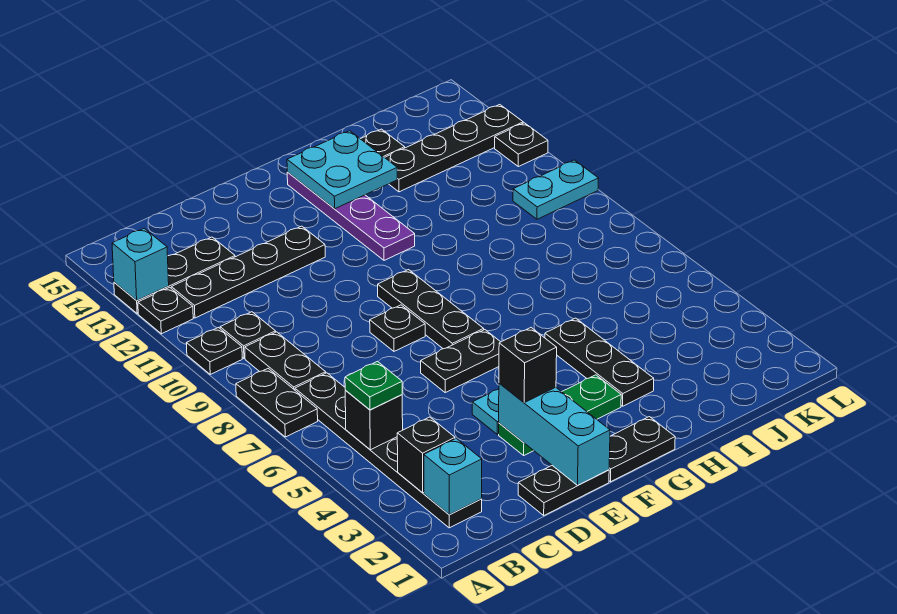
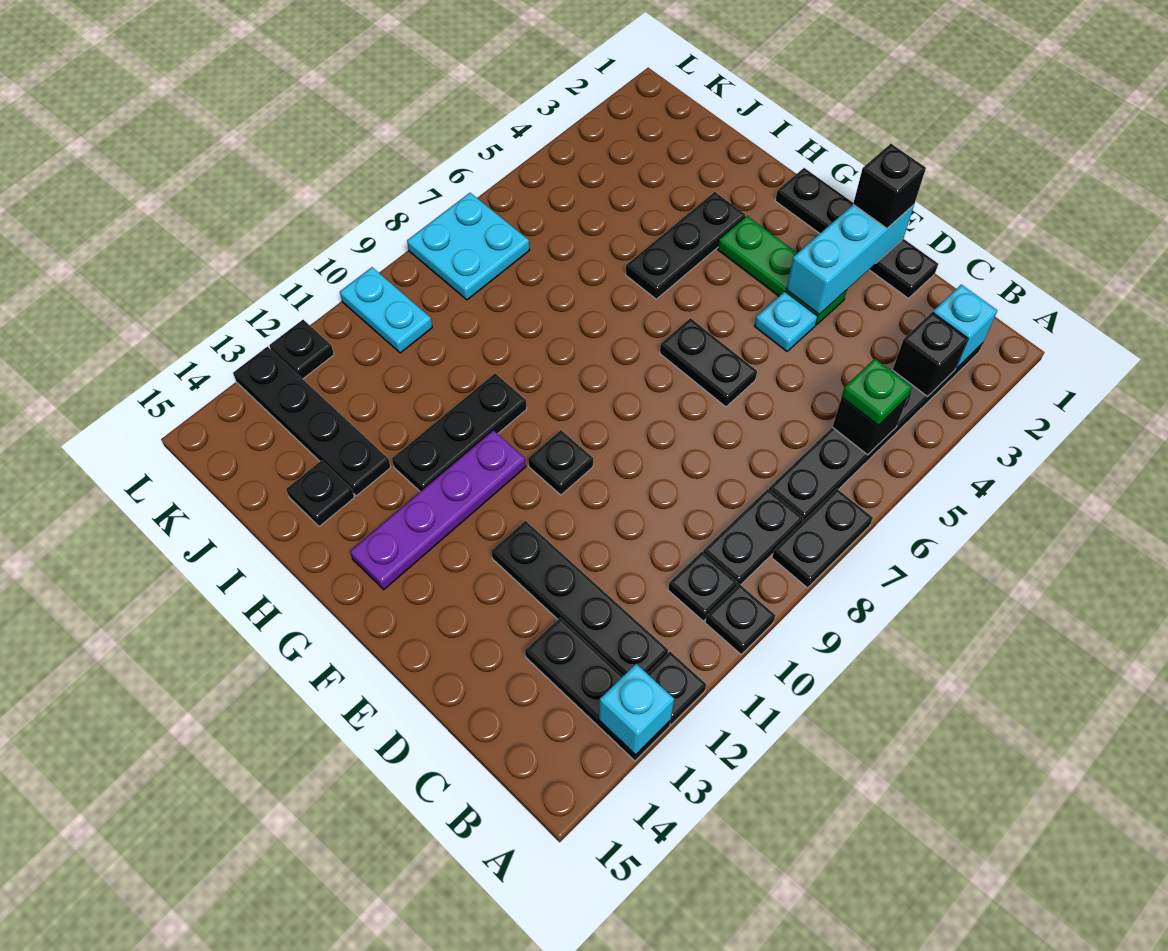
black 1x1 brick [499,328,557,403] -> black 1x1 brick moved to [853,144,926,228]
black 1x1 plate [370,305,425,351] -> black 1x1 plate moved to [528,430,593,495]
black 1x3 plate [378,270,484,349] -> black 1x3 plate moved to [392,373,527,492]
cyan 2x2 plate [287,131,397,209] -> cyan 2x2 plate moved to [407,193,529,300]

